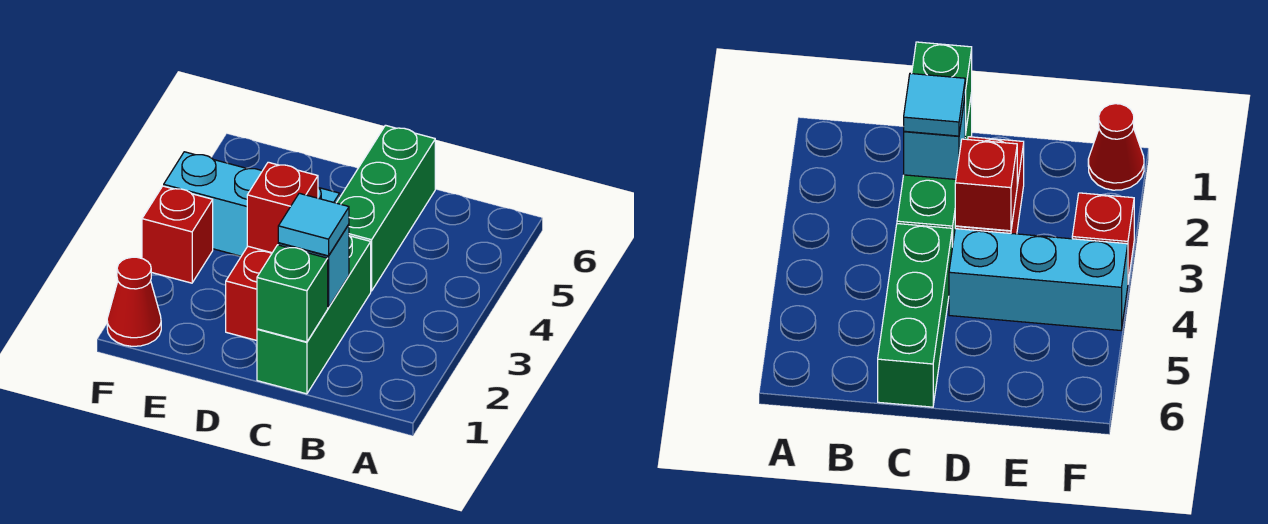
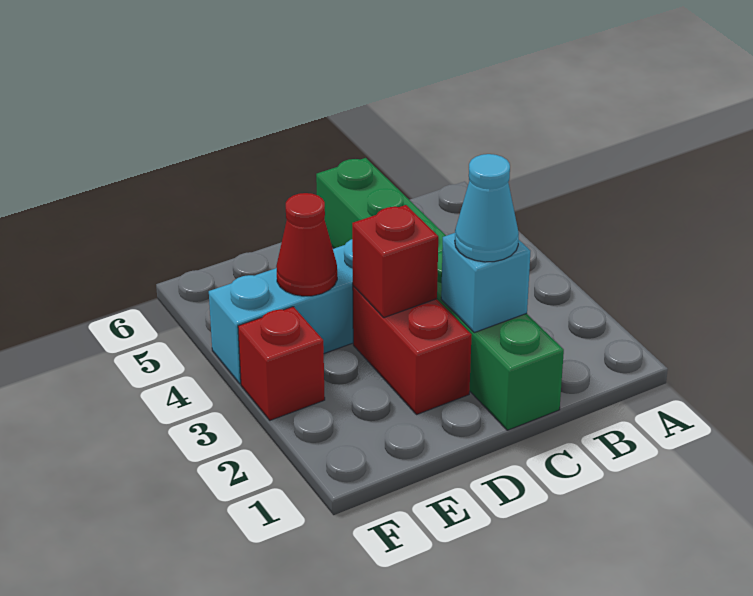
green 1x1 brick [257,245,328,342] -> none
cyan 1x1 tile [278,193,349,256] -> cyan 1x1 cone [455,154,519,262]
red 1x1 cone [107,257,161,346] -> red 1x1 cone moved to [276,193,337,296]

